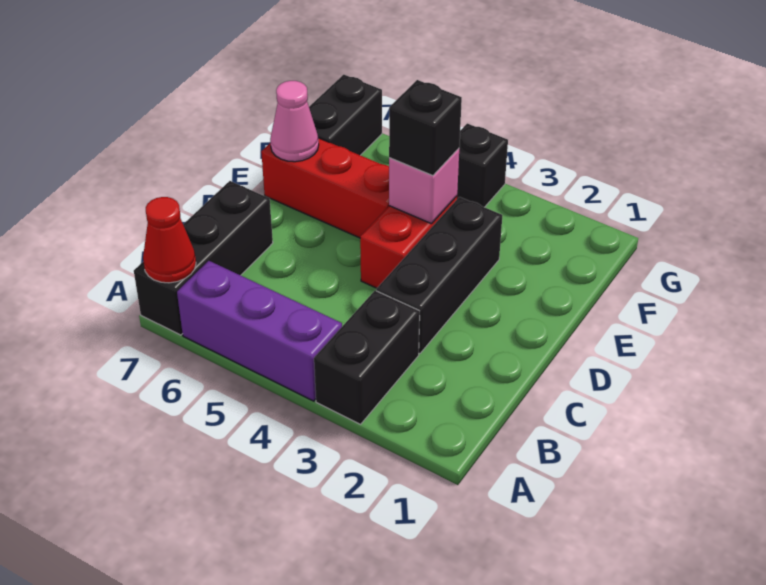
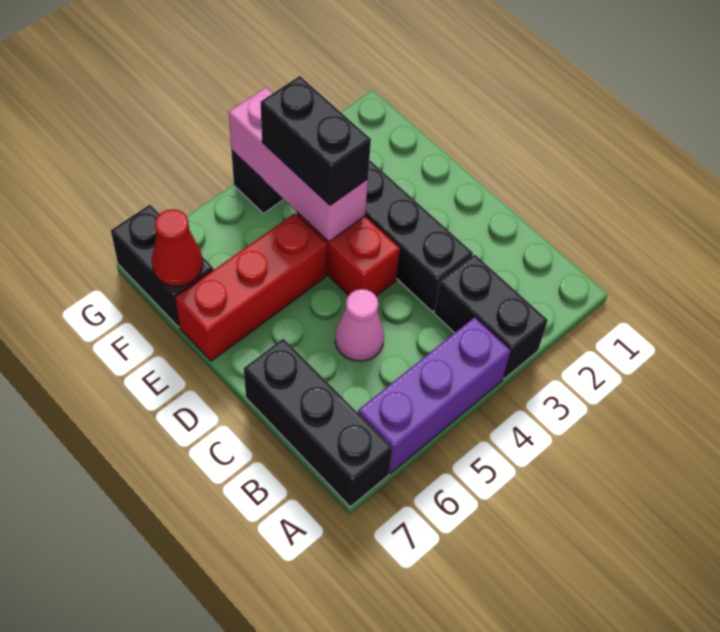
red 1x1 cone [143,197,196,283] -> red 1x1 cone moved to [152,209,203,286]
pink 1x1 brick [389,149,459,224] -> pink 1x3 brick [229,87,368,242]
black 1x1 brick [389,80,462,176] -> black 1x2 brick [260,76,371,205]
pink 1x1 cone [270,81,319,162] -> pink 1x1 cone moved to [335,289,384,361]

